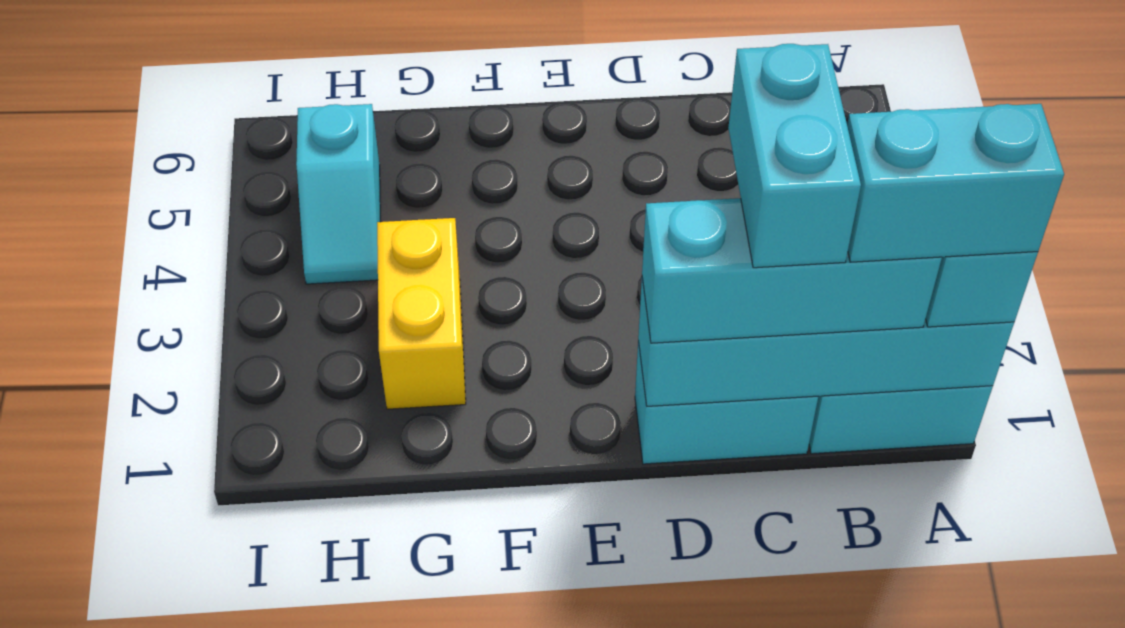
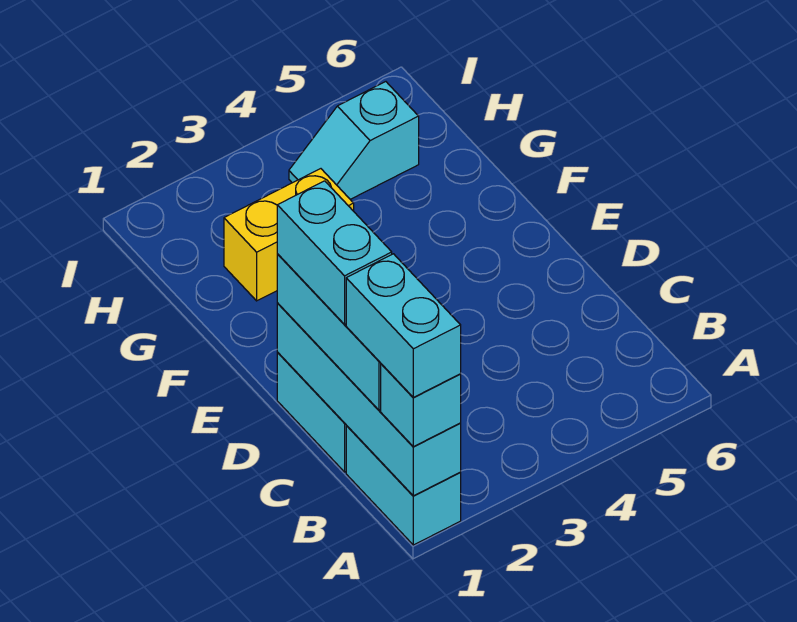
cyan 1x2 brick [728,44,861,268] -> cyan 1x2 brick turned to [277,181,392,325]

